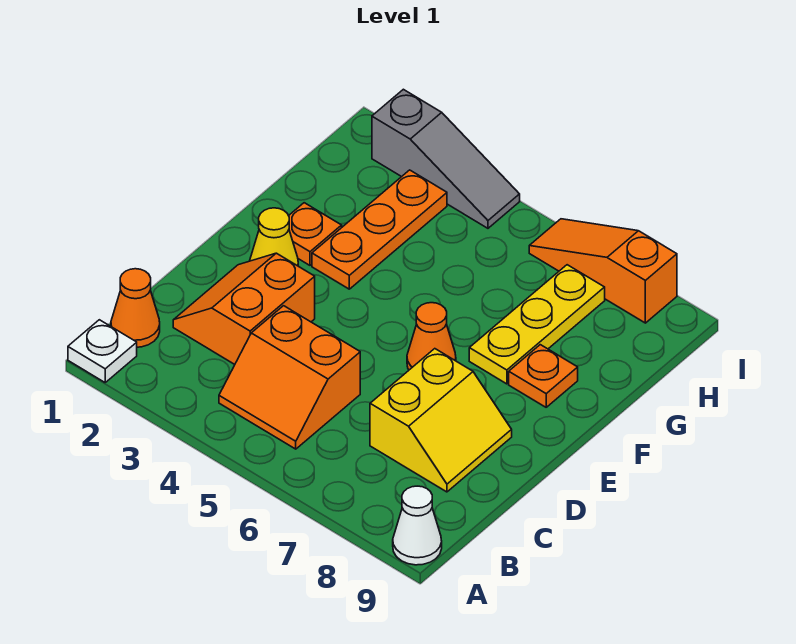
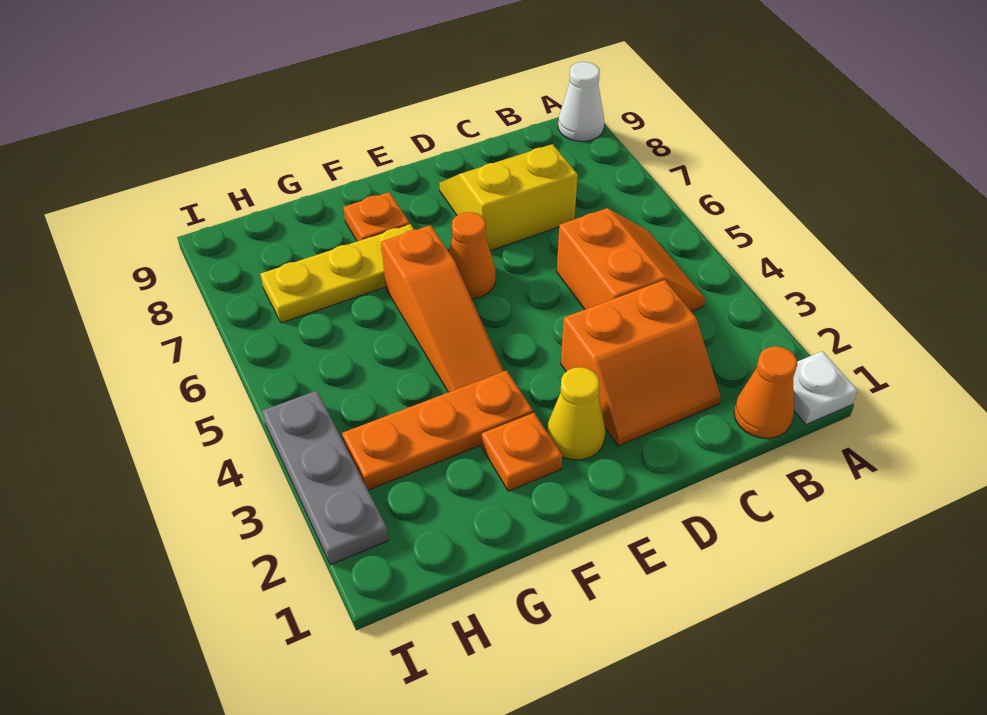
grey 1x3 slope [372,89,520,228] -> grey 1x3 plate [262,391,389,565]
orange 1x3 slope [529,219,677,323] -> orange 1x3 slope moved to [381,225,503,392]

